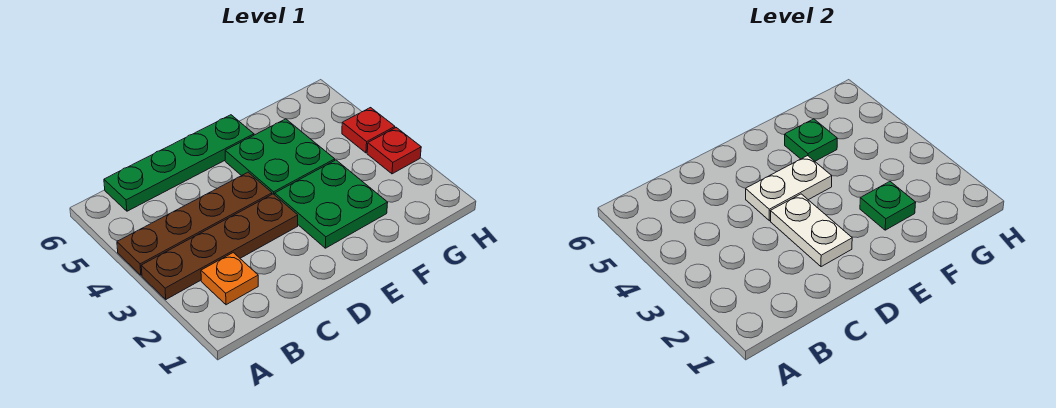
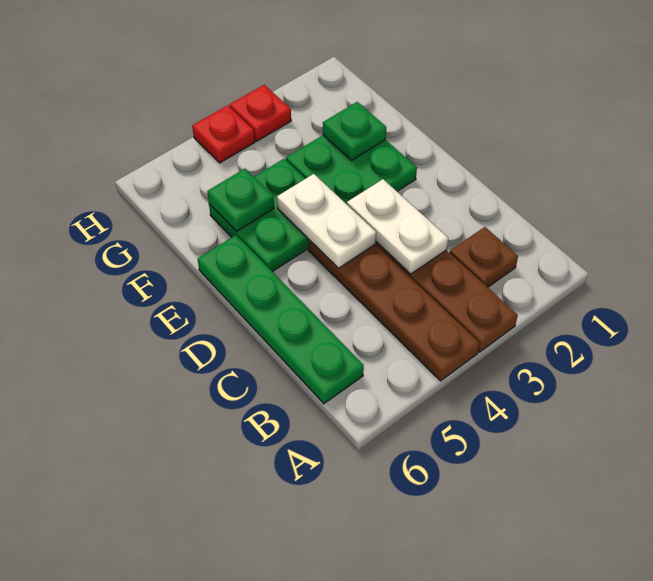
orange 1x1 plate [201,253,258,305] -> brown 1x1 plate [450,227,518,287]
white 1x2 plate [771,194,852,267] -> white 1x2 plate turned to [347,179,448,274]

